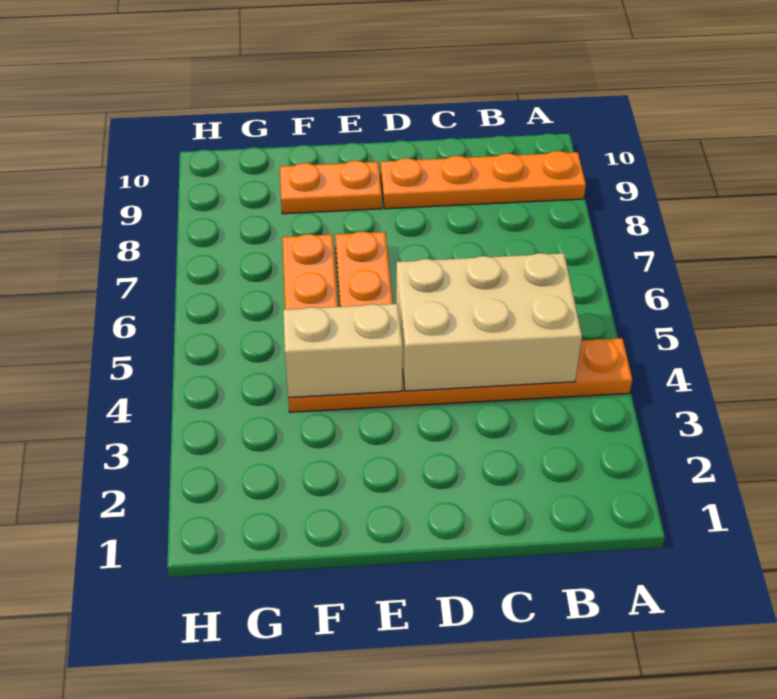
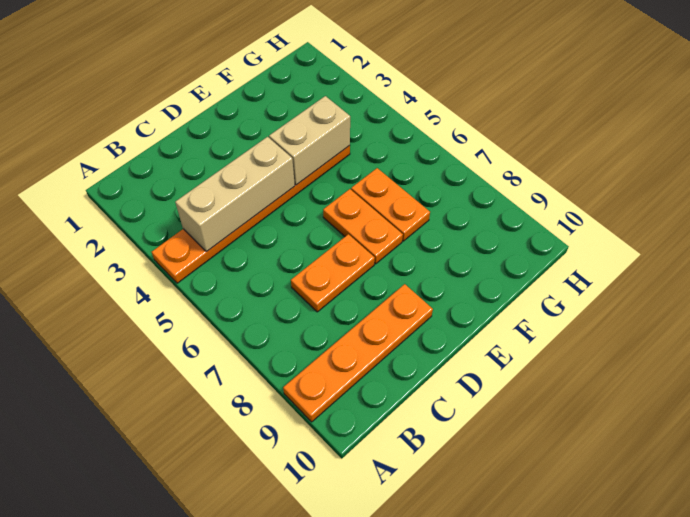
tan 2x3 brick [396,253,582,391] -> tan 1x3 brick [175,137,295,251]
orange 1x2 plate [280,161,382,214] -> orange 1x2 plate moved to [291,234,375,312]

